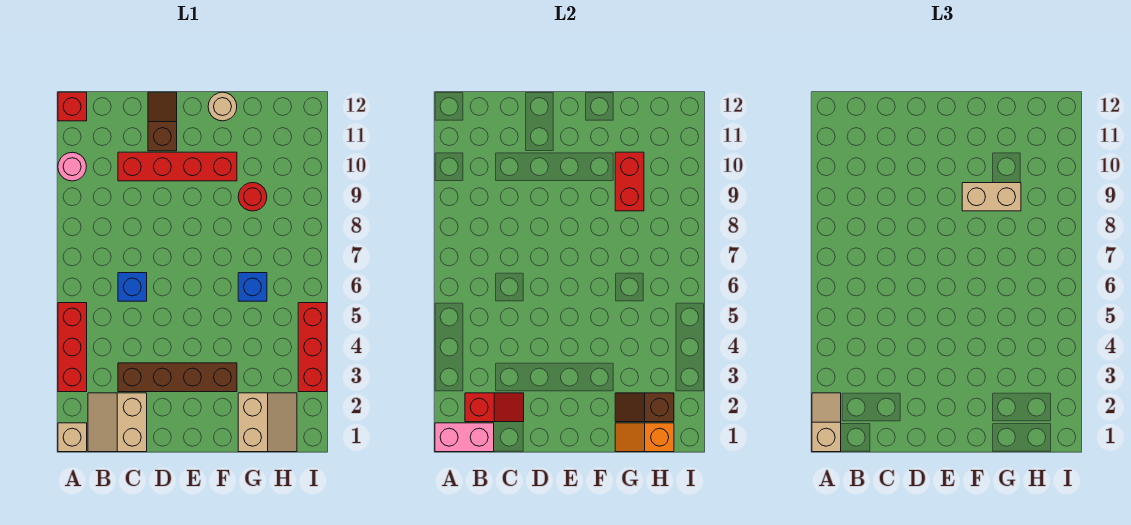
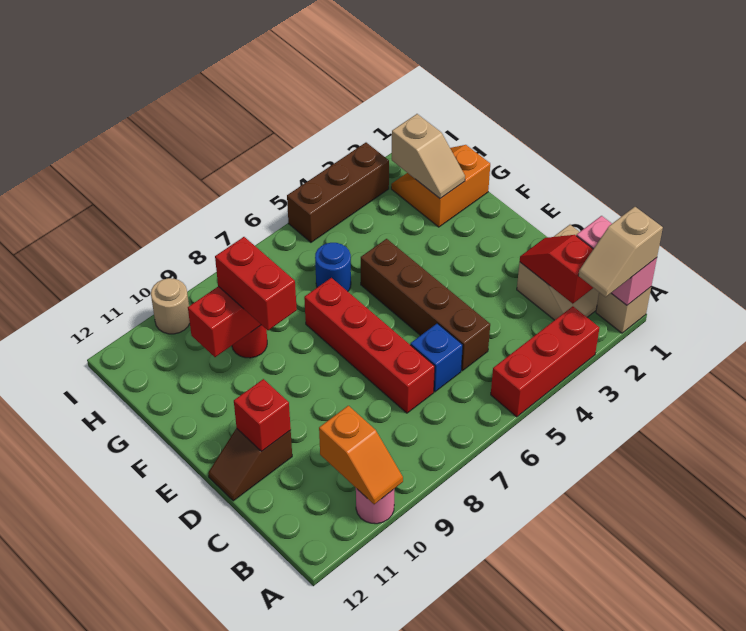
red 1x1 brick [58,92,87,121] -> red 1x1 brick moved to [234,379,291,451]
brown 1x4 brick [118,363,237,392] -> brown 1x4 brick moved to [361,239,490,371]
red 1x4 brick [118,152,237,181] -> red 1x4 brick moved to [304,278,435,413]
tan 1x2 brick [962,183,1021,211] -> red 1x2 brick [215,237,297,330]
tan 1x1 round brick [208,92,237,121] -> tan 1x1 round brick moved to [151,278,190,334]
tan 2x2 slope [238,393,297,452] -> orange 2x2 slope [391,145,490,227]
orange 1x2 slope [615,423,674,452] -> orange 1x2 slope moved to [319,406,403,504]
brown 1x2 slope [615,393,674,422] -> tan 1x2 slope [392,114,465,199]
blue 1x1 brick [238,273,267,301] -> blue 1x1 round brick [315,243,351,291]
red 1x3 brick [298,303,327,392] -> brown 1x3 brick [287,143,389,242]

